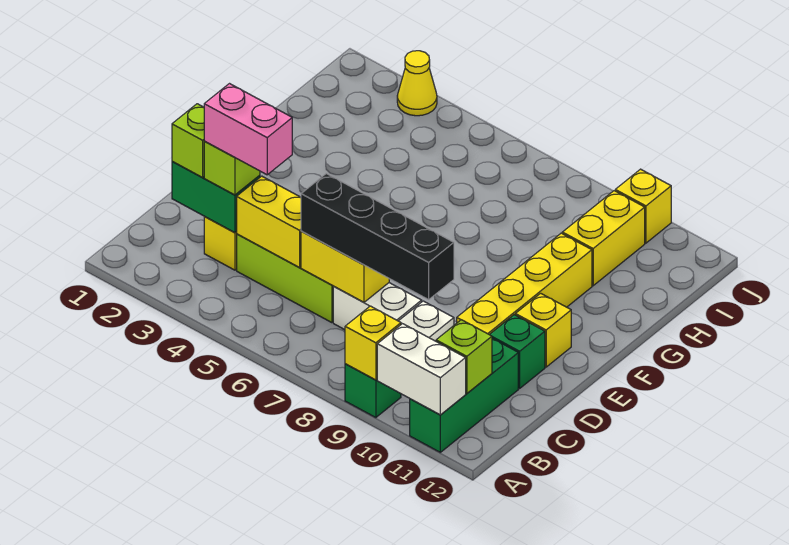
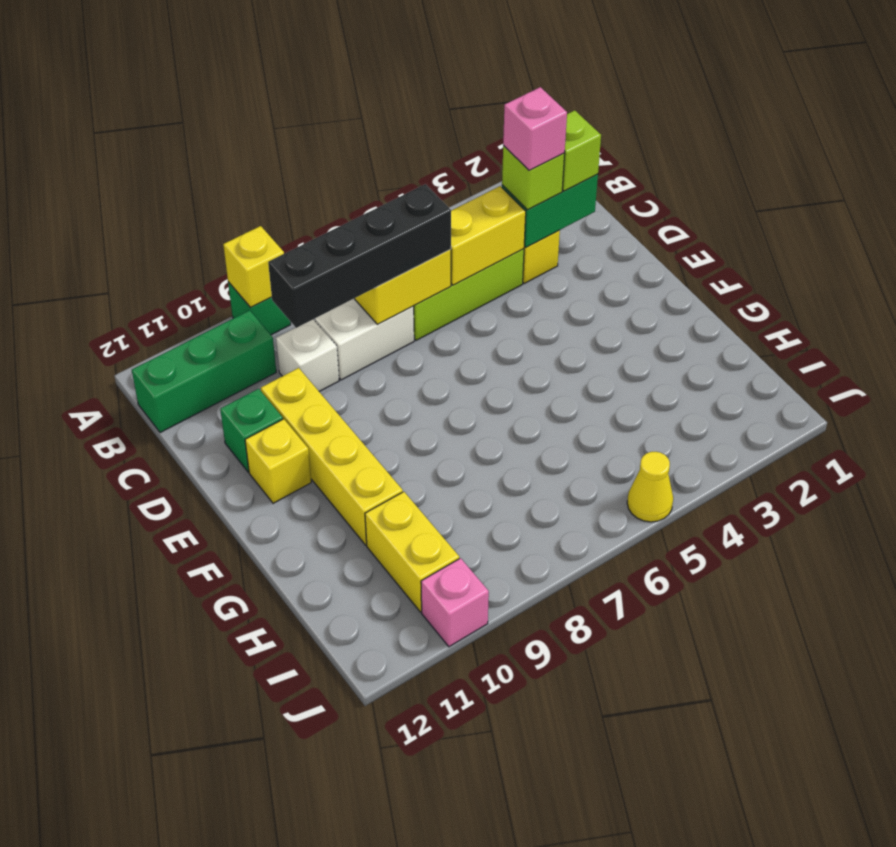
white 1x2 brick [377,324,466,415] -> none
green 1x3 brick [410,338,518,452] -> green 1x3 brick turned to [132,310,276,433]
lime 1x1 brick [436,320,492,394] -> none
pink 1x2 brick [204,84,292,175] -> pink 1x1 brick [503,87,567,170]
yellow 1x1 cone [397,51,437,116] -> yellow 1x1 cone moved to [627,452,673,522]
yellow 1x1 brick [615,169,671,243] -> pink 1x1 brick [421,558,489,647]

